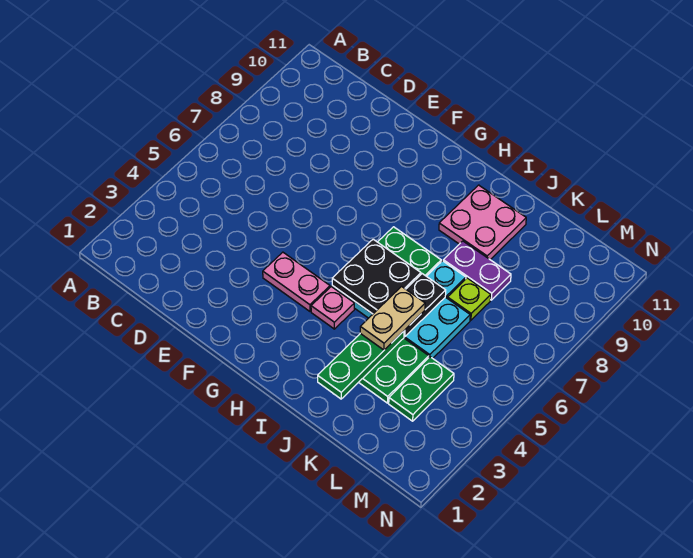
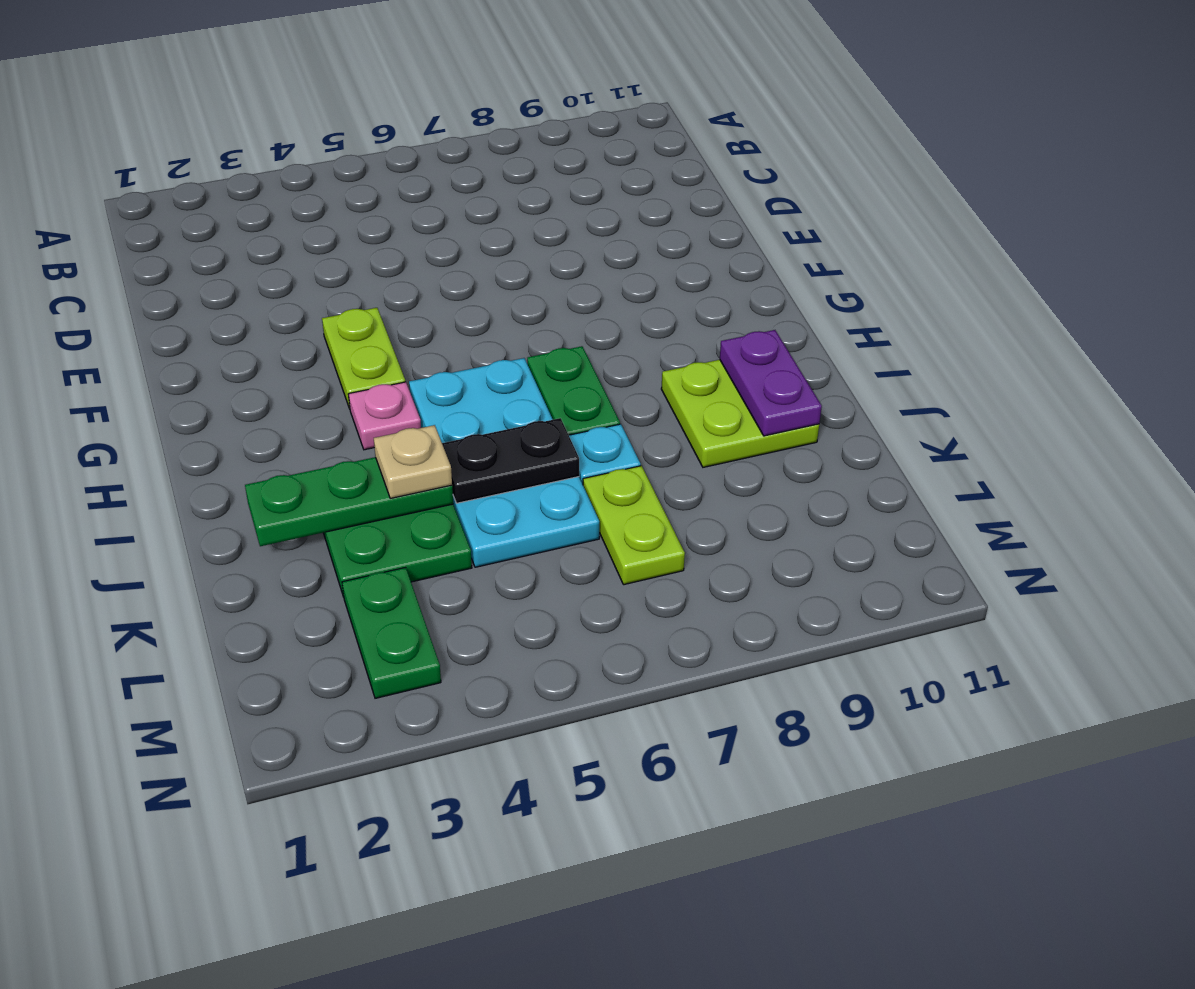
pink 1x2 plate [263,252,330,311] -> lime 1x2 plate [322,308,405,409]
black 2x2 plate [332,239,421,314] -> none
pink 2x2 plate [439,185,526,260] -> lime 2x2 plate [661,360,819,467]
tan 1x2 plate [360,287,425,350] -> tan 1x1 plate [374,425,452,498]
purple 1x2 plate [443,241,511,300] -> purple 1x2 plate moved to [720,330,822,436]
lime 1x1 plate [448,278,491,320] -> lime 1x2 plate [583,466,685,585]
green 1x2 plate [389,357,454,421] -> green 1x2 plate turned to [342,567,441,698]

